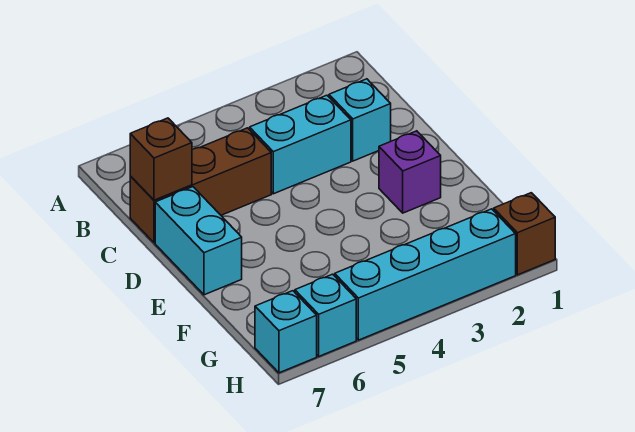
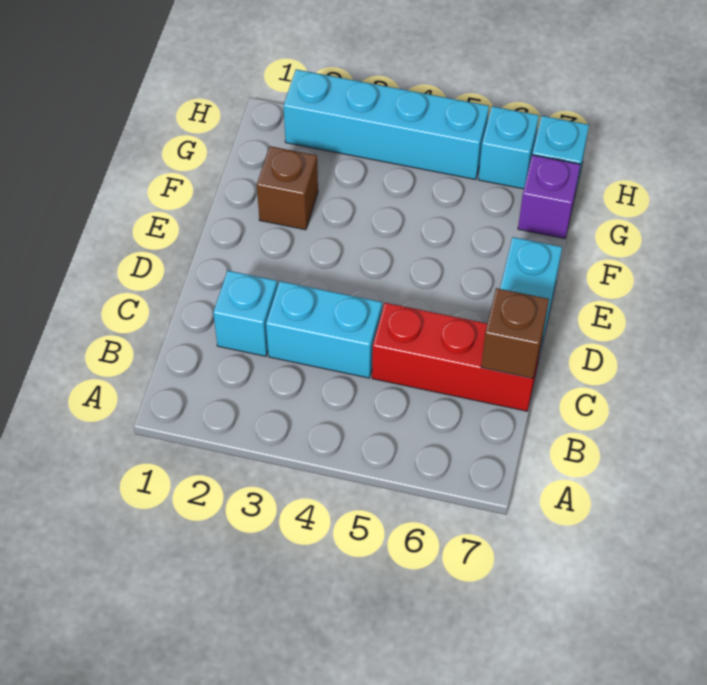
brown 1x3 brick [130,128,271,243] -> red 1x3 brick [372,303,542,411]
purple 1x1 brick [379,131,441,213] -> purple 1x1 brick moved to [518,155,580,239]
brown 1x1 brick [494,193,555,275] -> brown 1x1 brick moved to [257,146,318,230]

